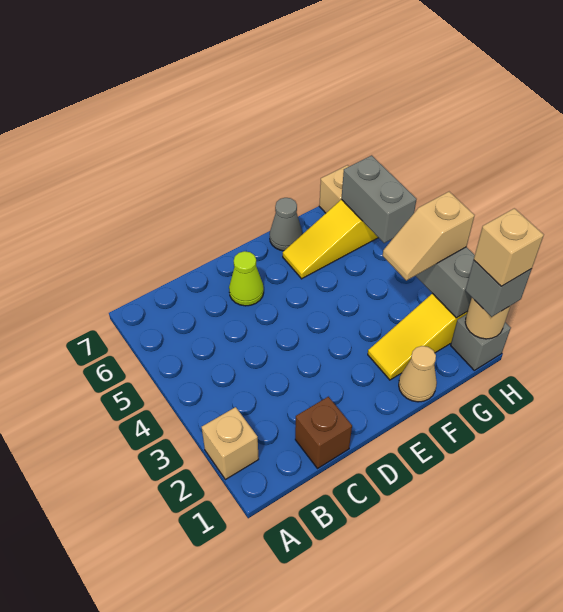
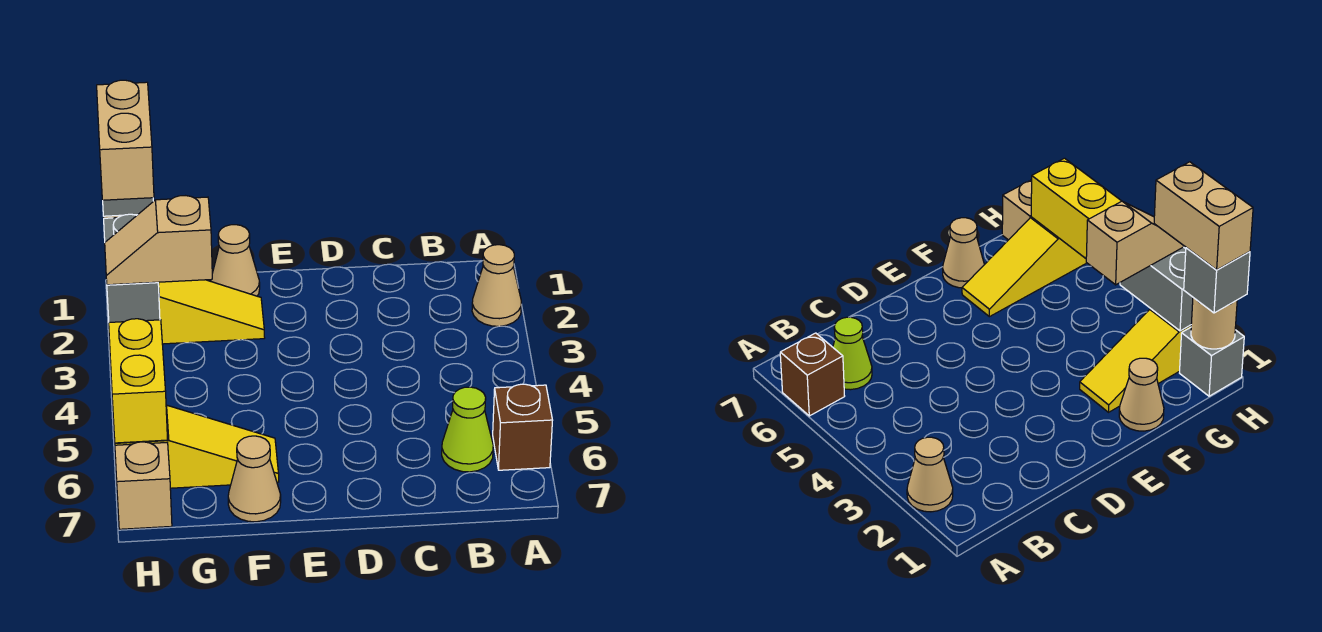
tan 1x1 brick [202,407,259,480] -> tan 1x1 cone [472,245,521,326]
brown 1x1 brick [295,397,352,468] -> brown 1x1 brick moved to [493,384,553,470]
lime 1x1 cone [229,251,264,306] -> lime 1x1 cone moved to [442,387,493,472]
grey 1x1 cone [270,198,302,251] -> tan 1x1 cone [228,436,281,522]
tan 1x2 slope [383,192,475,280] -> tan 1x2 slope turned to [105,196,212,285]
tan 1x1 brick [474,208,544,286] -> tan 1x2 brick [97,80,154,200]
grey 1x2 brick [341,155,417,243] -> yellow 1x2 brick [109,319,167,443]

